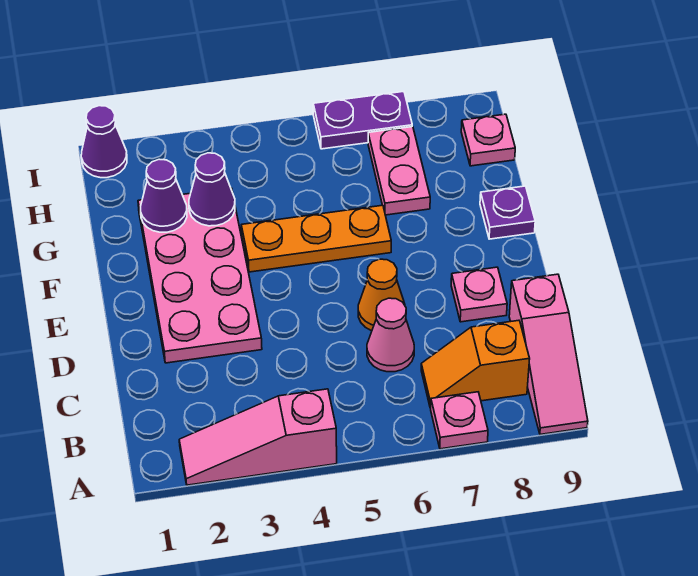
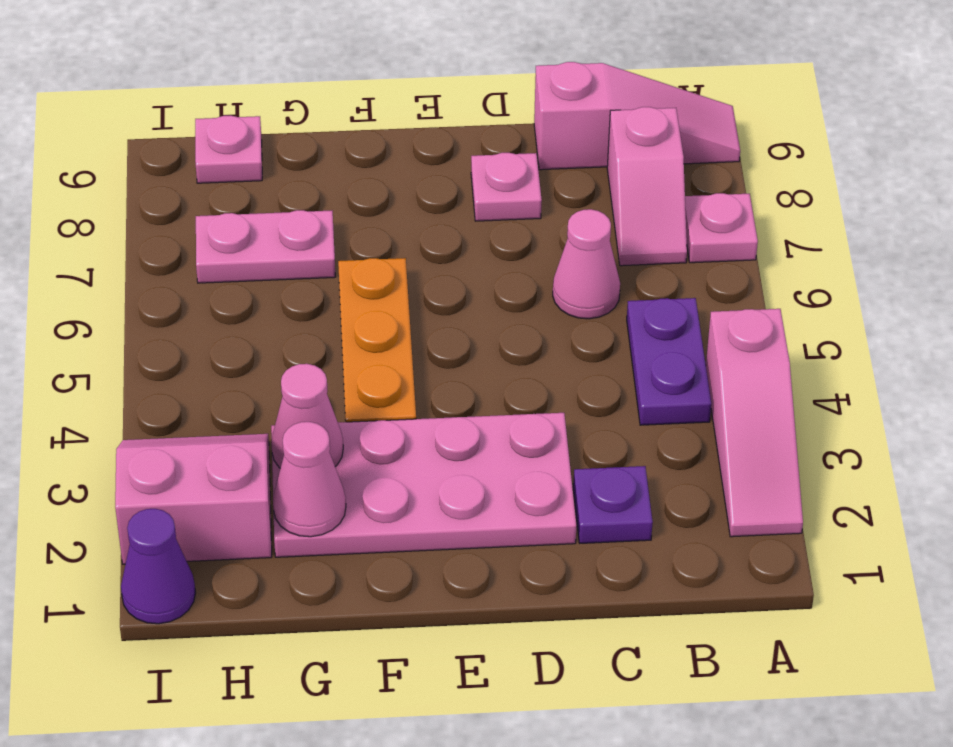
orange 1x2 slope [421,320,530,408] -> pink 1x2 slope [607,107,687,266]
orange 1x1 cone [358,259,405,331] -> none
purple 1x1 plate [480,186,535,239] -> purple 1x1 plate moved to [573,466,653,543]
purple 1x1 cone [141,159,187,232] -> pink 1x1 cone [273,422,346,537]
purple 1x1 cone [189,153,235,226] -> pink 1x1 cone [271,364,343,468]
none -> pink 2x2 slope [115,434,272,564]
purple 1x2 plate [313,91,412,149] -> purple 1x2 plate moved to [627,298,711,425]

